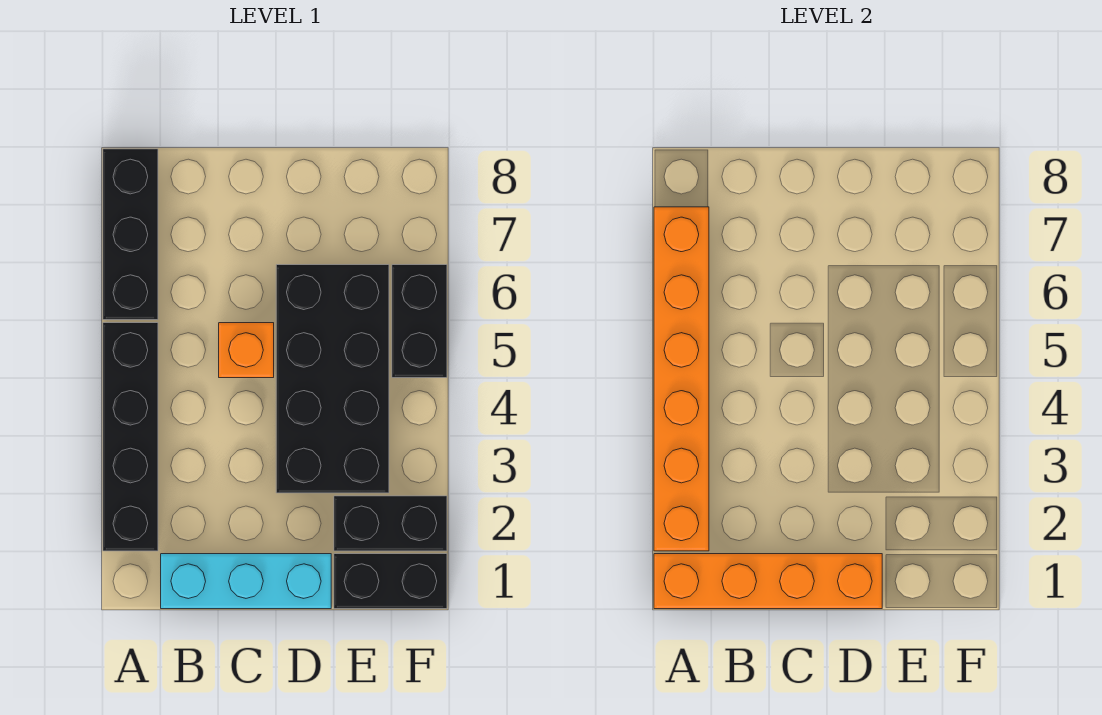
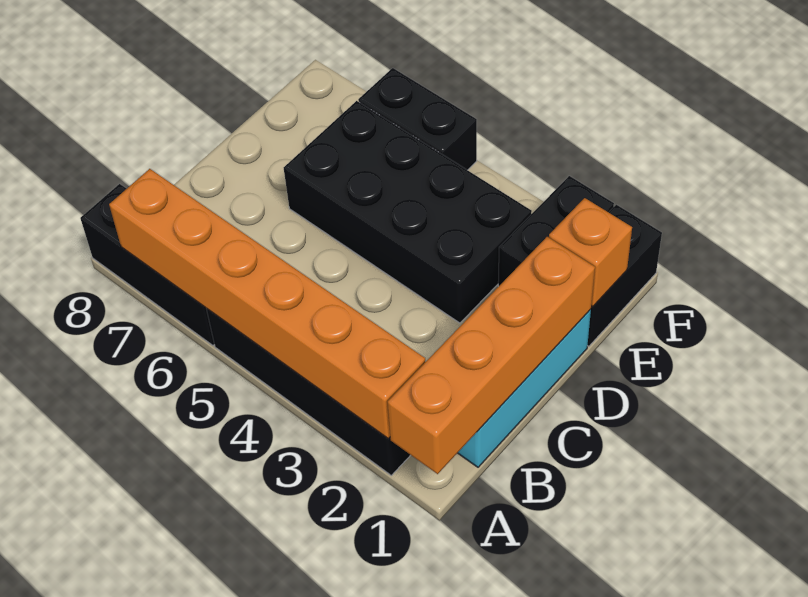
orange 1x1 brick [219,323,274,378] -> orange 1x1 brick moved to [549,198,632,307]

